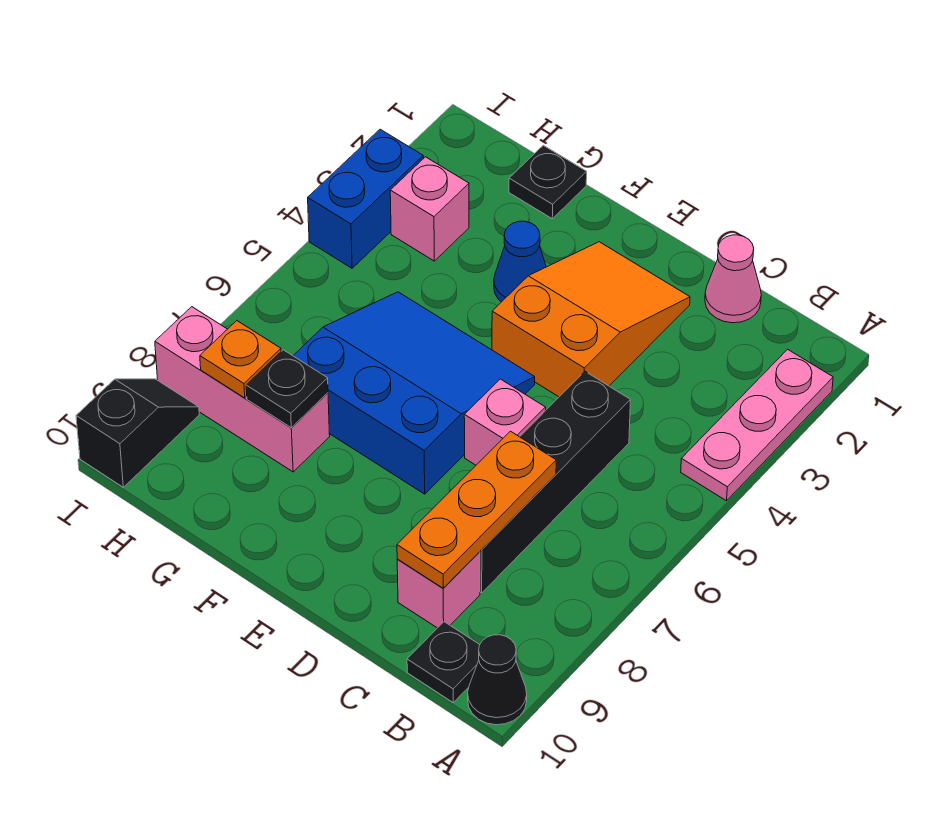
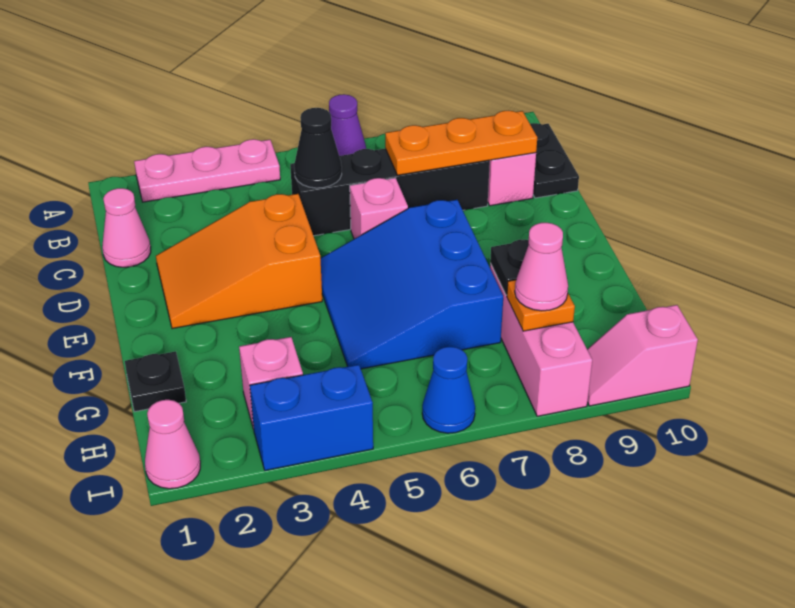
none -> purple 1x1 cone [329,94,366,156]
black 1x1 cone [468,635,527,725] -> black 1x1 cone moved to [294,108,342,188]
black 1x1 plate [407,622,480,702] -> black 1x2 plate [530,123,579,198]
blue 1x1 cone [494,221,546,302] -> blue 1x1 cone moved to [422,347,475,433]
none -> pink 1x1 cone [515,223,568,311]
none -> pink 1x1 cone [145,400,200,489]
black 1x2 slope [76,379,199,487] -> pink 1x2 slope [587,305,698,406]

